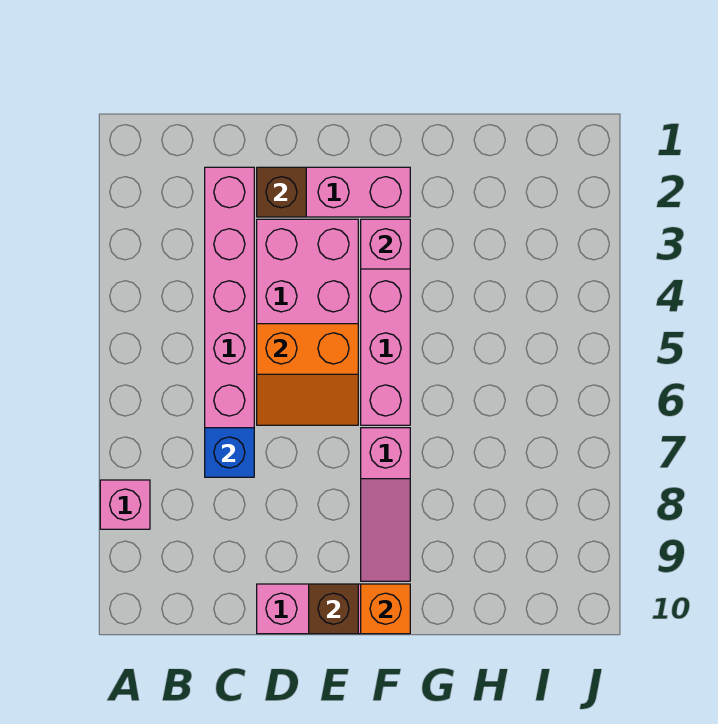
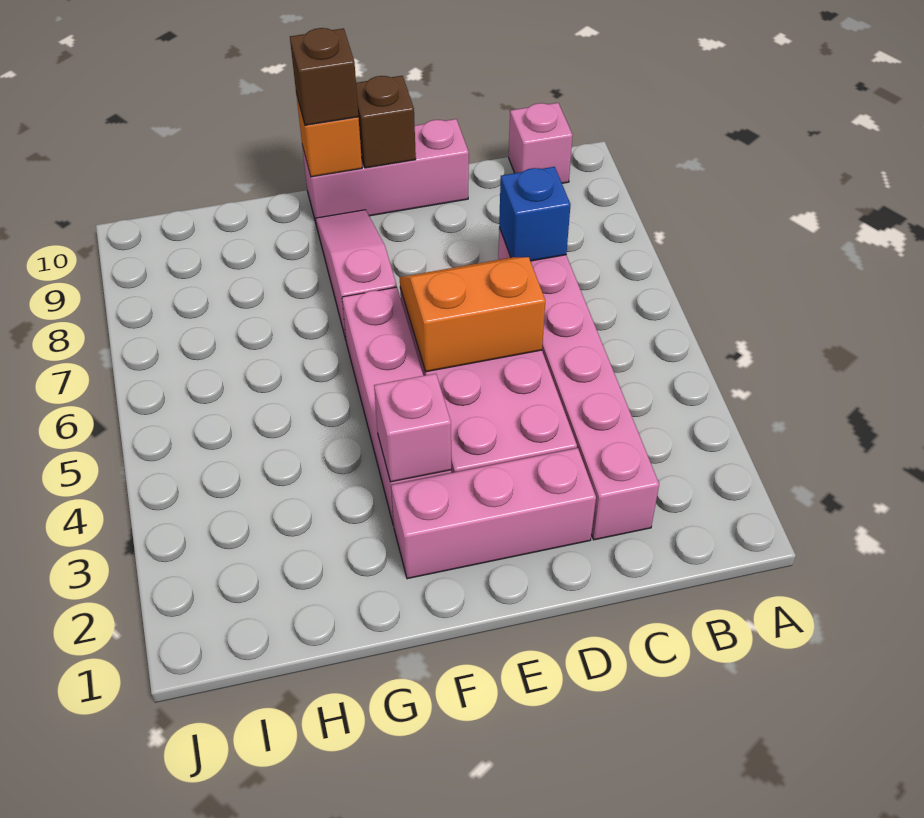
pink 1x1 brick [100,480,150,529] -> pink 1x1 brick moved to [509,103,573,183]
brown 1x1 brick [257,167,306,217] -> brown 1x1 brick moved to [290,28,358,125]

